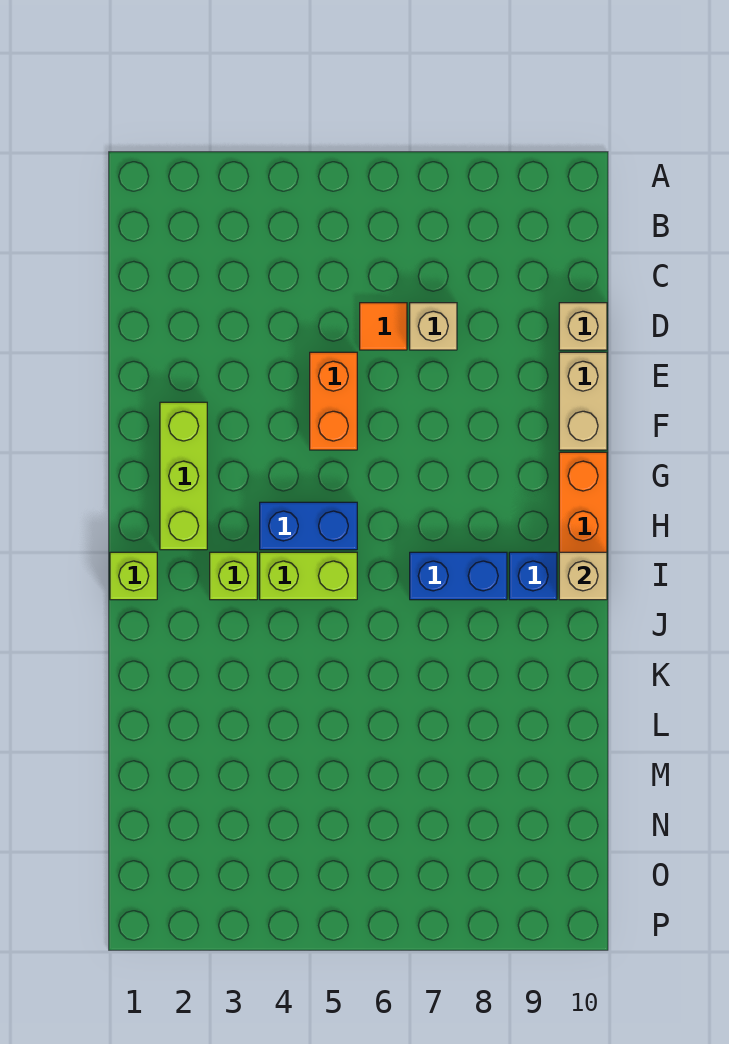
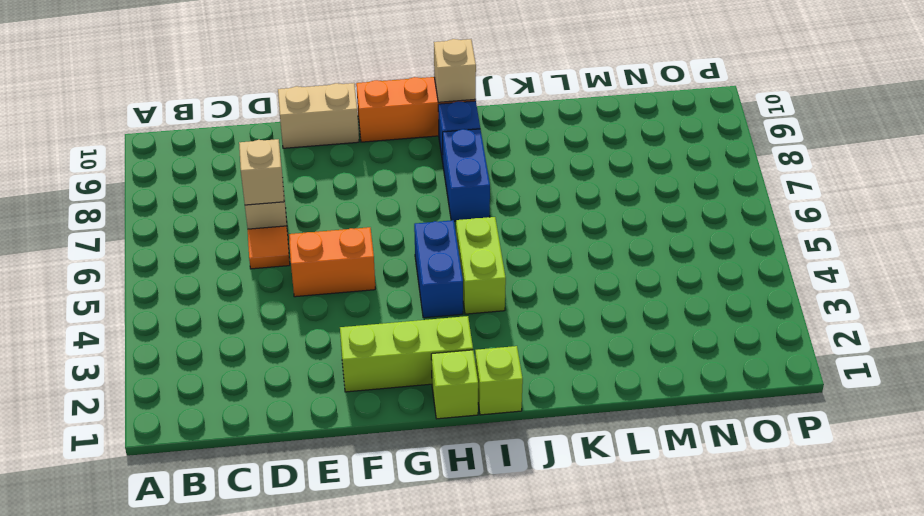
tan 1x1 brick [559,303,607,350] -> tan 1x1 brick moved to [239,139,284,205]
lime 1x1 brick [210,552,257,600] -> lime 1x1 brick moved to [431,350,478,419]

